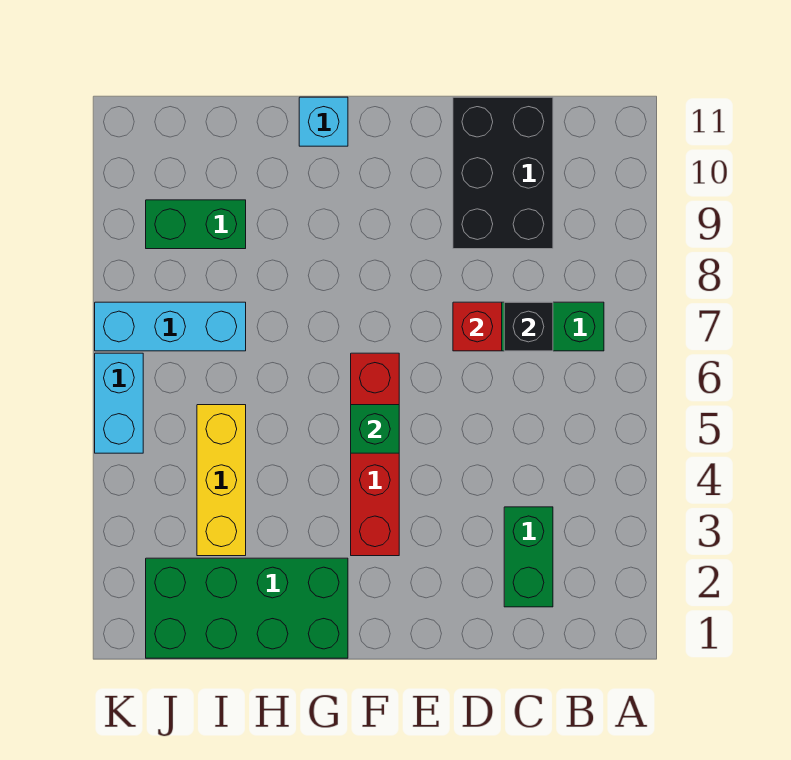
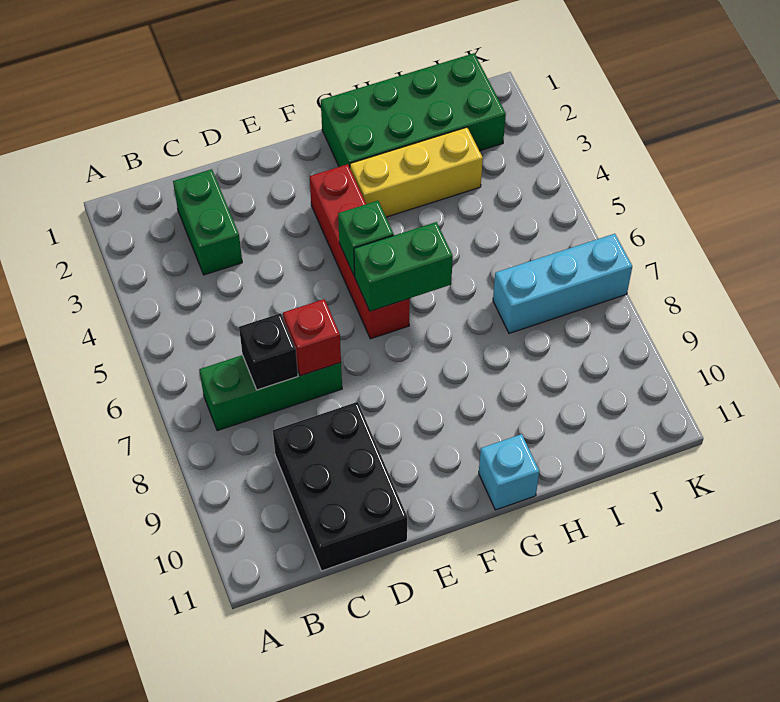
yellow 1x3 brick [197,405,246,556] -> yellow 1x3 brick turned to [350,127,483,217]
green 1x2 brick [146,200,246,249] -> green 1x2 brick moved to [354,222,453,311]
cyan 1x2 brick [95,353,143,453] -> none

